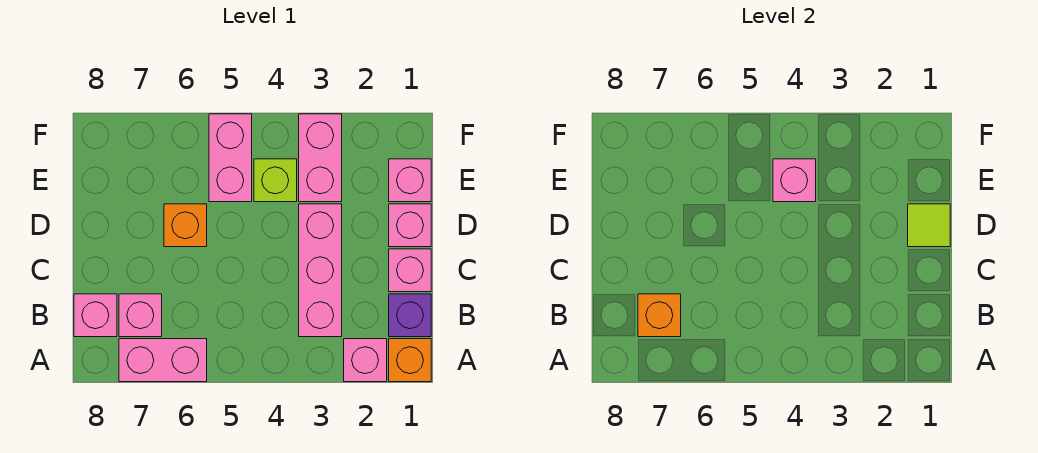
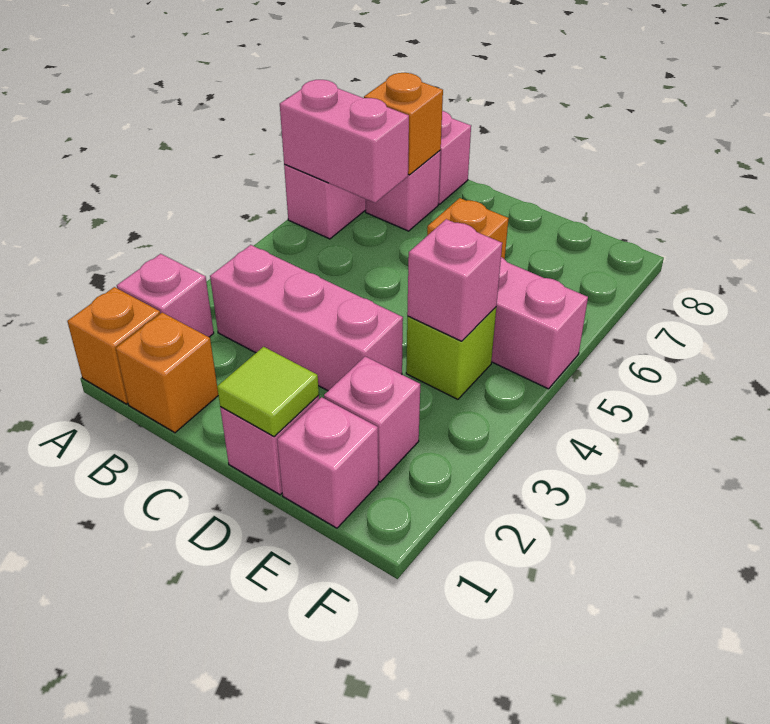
purple 1x1 brick [389,294,431,337] -> orange 1x1 brick [116,312,218,433]
pink 1x1 brick [389,249,431,292] -> pink 1x1 brick moved to [324,356,420,482]
pink 1x2 brick [299,114,342,202] -> pink 1x2 brick moved to [280,80,409,203]

